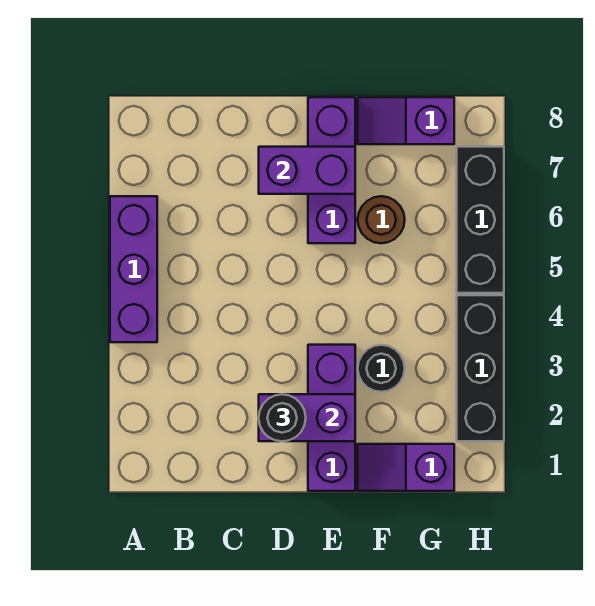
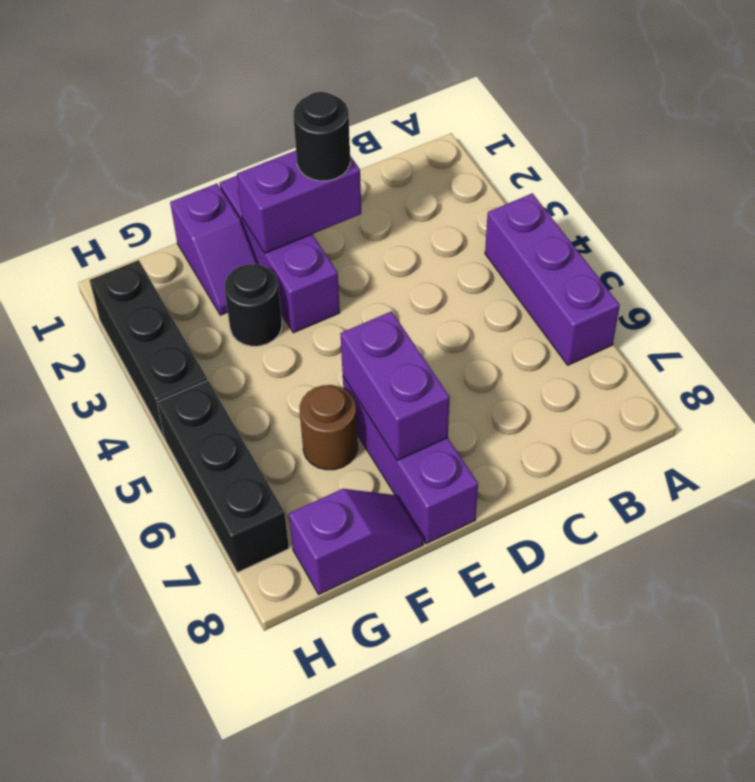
purple 1x2 brick [259,147,355,194] -> purple 1x2 brick turned to [340,311,450,461]
purple 1x2 slope [358,444,454,491] -> purple 1x2 slope turned to [170,184,257,315]

